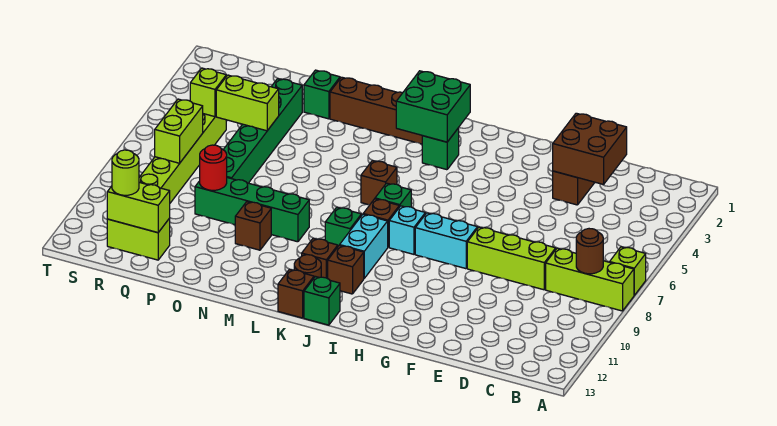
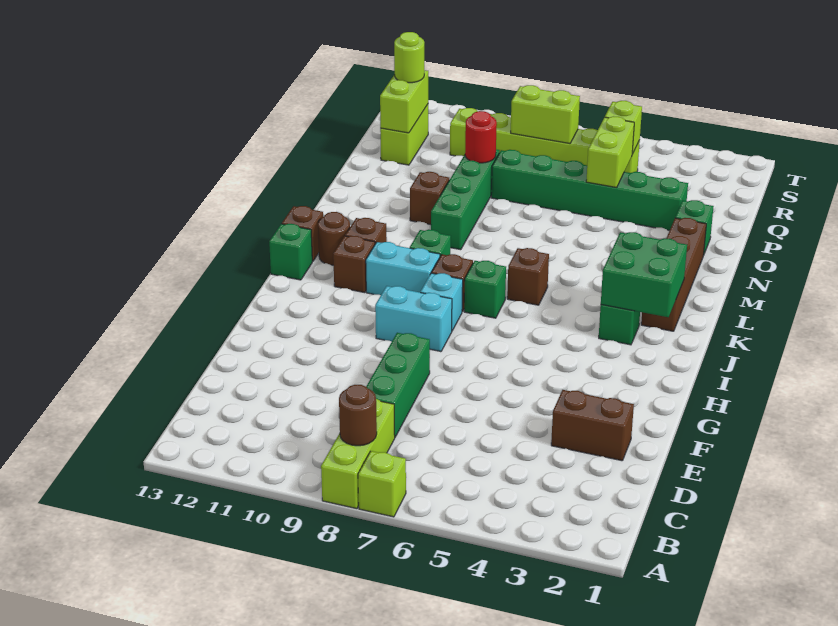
brown 2x2 brick [553,113,627,184] -> none
lime 1x3 brick [467,227,556,290] -> green 1x3 brick [366,333,430,437]
cyan 1x2 brick [415,213,478,269] -> cyan 1x2 brick turned to [375,286,452,352]

